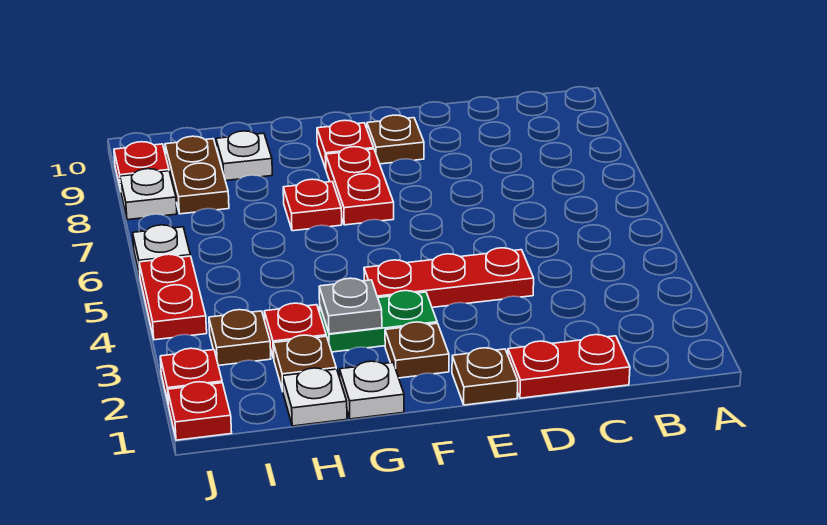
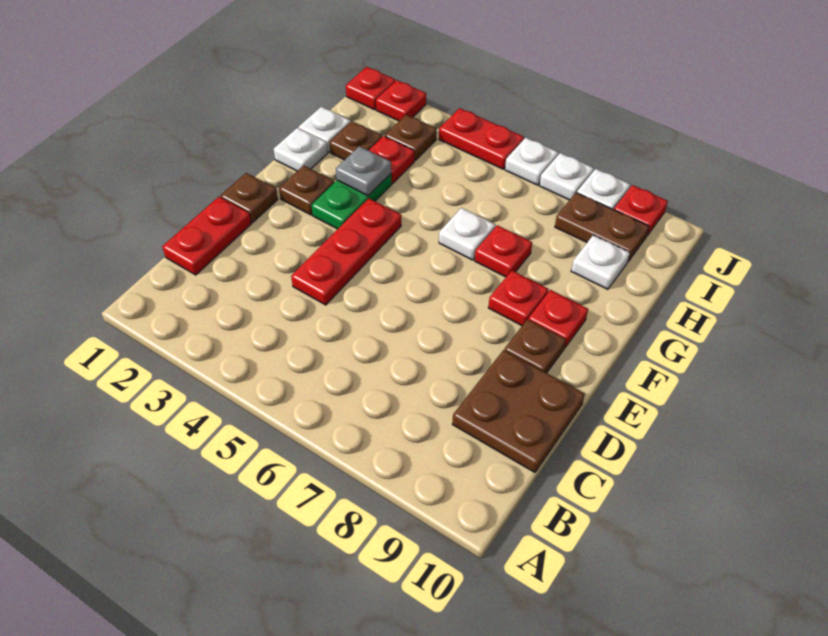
none -> brown 2x2 plate [452,350,585,472]
red 1x2 plate [326,147,394,225] -> red 1x1 plate [488,271,548,326]
none -> white 1x1 plate [439,208,495,260]
none -> white 1x1 plate [540,153,594,200]

